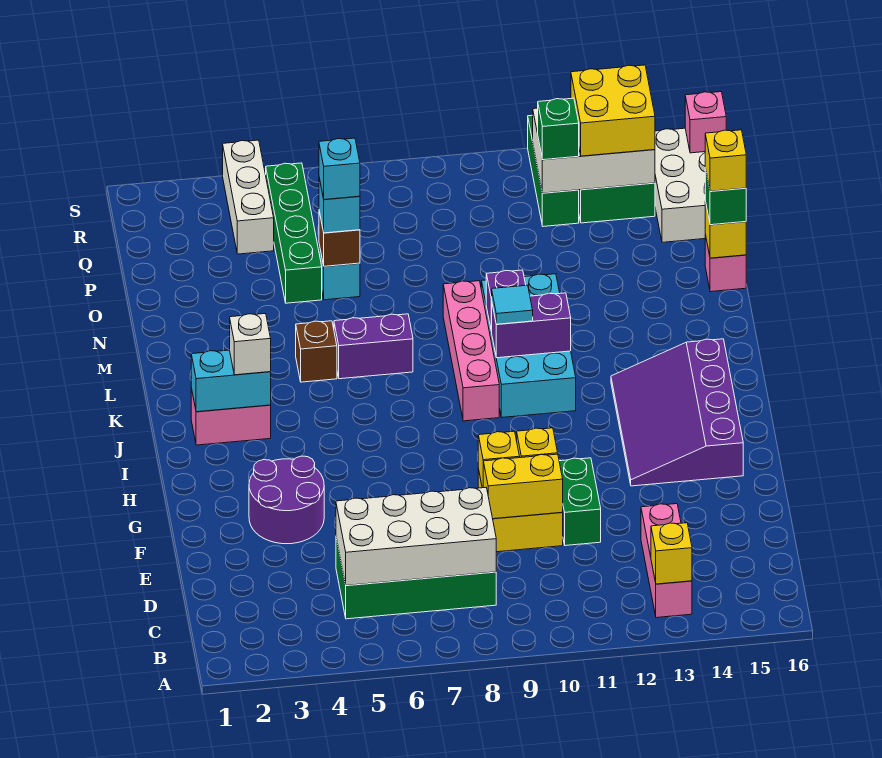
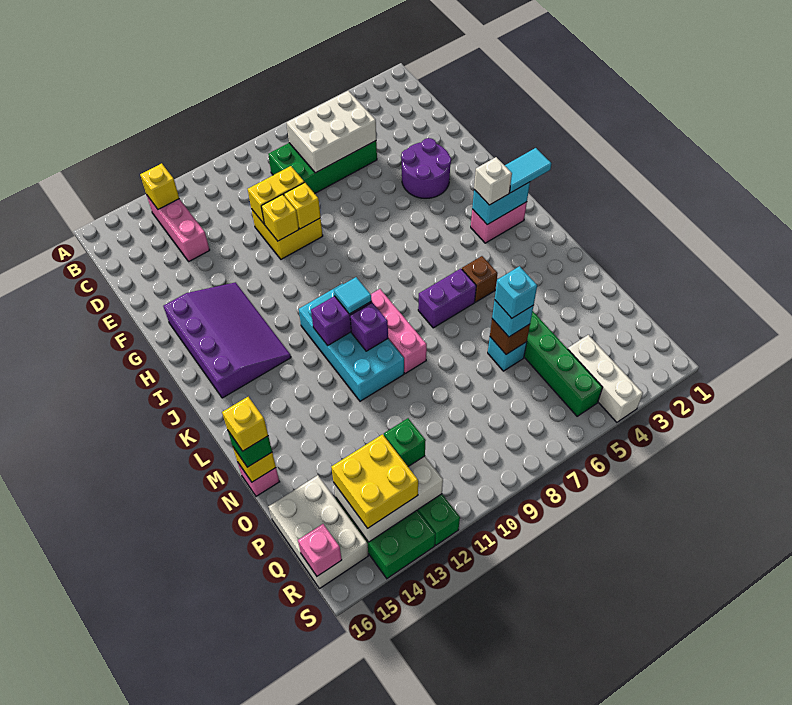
white 2x4 brick [336,488,496,585] -> white 2x3 brick [287,91,376,173]
green 1x2 brick [559,458,601,546] -> none
none -> cyan 1x2 tile [505,148,552,193]
pink 1x4 brick [443,281,499,421] -> pink 1x3 brick [371,289,427,373]

